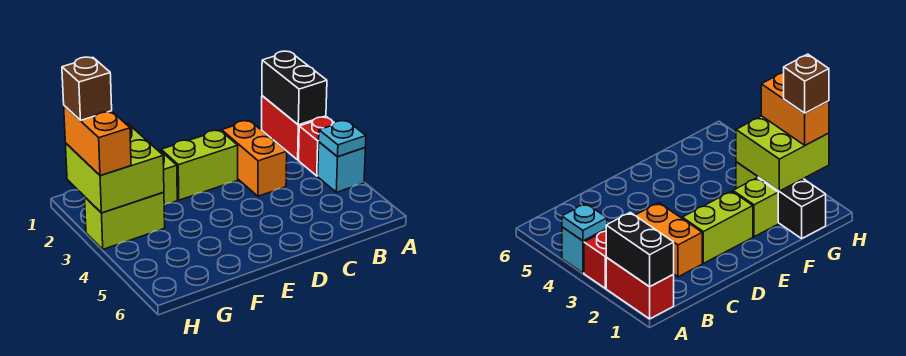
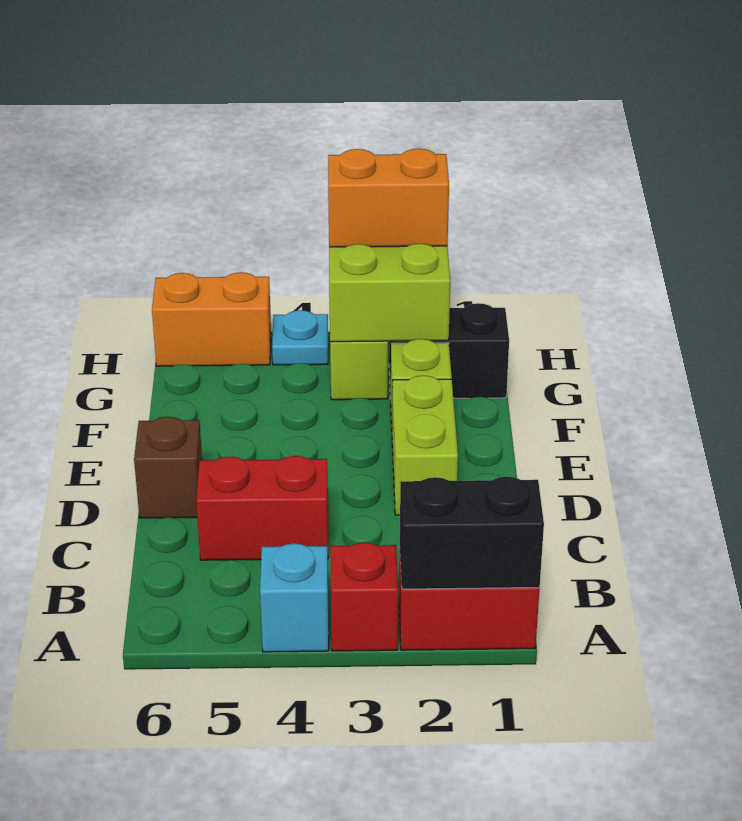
cyan 1x1 plate [319,121,366,157] -> cyan 1x1 plate moved to [272,310,328,365]
orange 1x2 brick [222,121,287,196] -> orange 1x2 brick moved to [152,272,271,366]
none -> red 1x2 brick [196,456,328,560]
brown 1x1 brick [62,57,112,120] -> brown 1x1 brick moved to [134,417,202,518]

